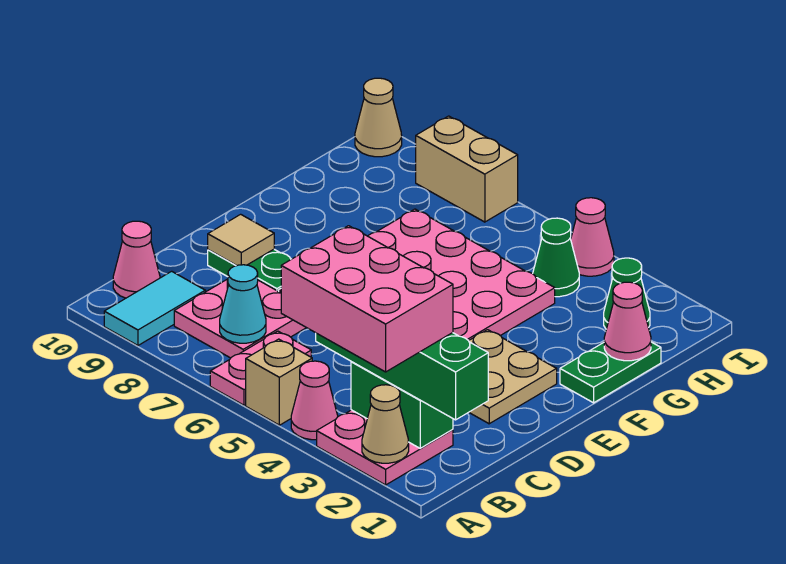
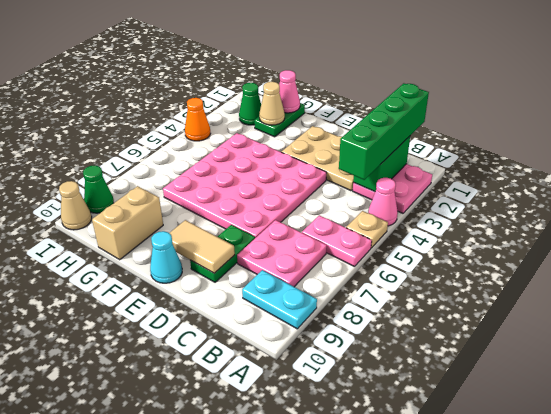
tan 1x1 cone [362,385,409,463] -> tan 1x1 cone moved to [259,82,285,125]
pink 2x3 brick [281,226,453,372] -> none
tan 1x1 brick [246,339,312,425] -> tan 1x1 plate [346,211,388,248]
cyan 1x2 tile [104,271,205,345] -> cyan 1x2 plate [242,270,317,329]
cyan 1x1 cone [220,265,266,343] -> cyan 1x1 cone moved to [150,231,182,283]
pink 1x1 cone [113,221,160,298] -> none
tan 2x2 plate [469,330,557,424] -> tan 2x3 plate [282,126,354,191]
tan 1x1 tile [208,214,274,266] -> tan 1x2 tile [170,220,235,273]
green 1x2 plate [560,342,661,403] -> green 1x2 plate turned to [254,103,305,137]
green 1x1 cone [533,218,579,297] -> green 1x1 cone moved to [83,165,114,213]
pink 1x1 cone [571,198,614,276] -> orange 1x1 cone [185,98,210,141]
tan 1x2 brick [416,116,518,222] -> tan 1x2 brick moved to [92,186,163,260]

